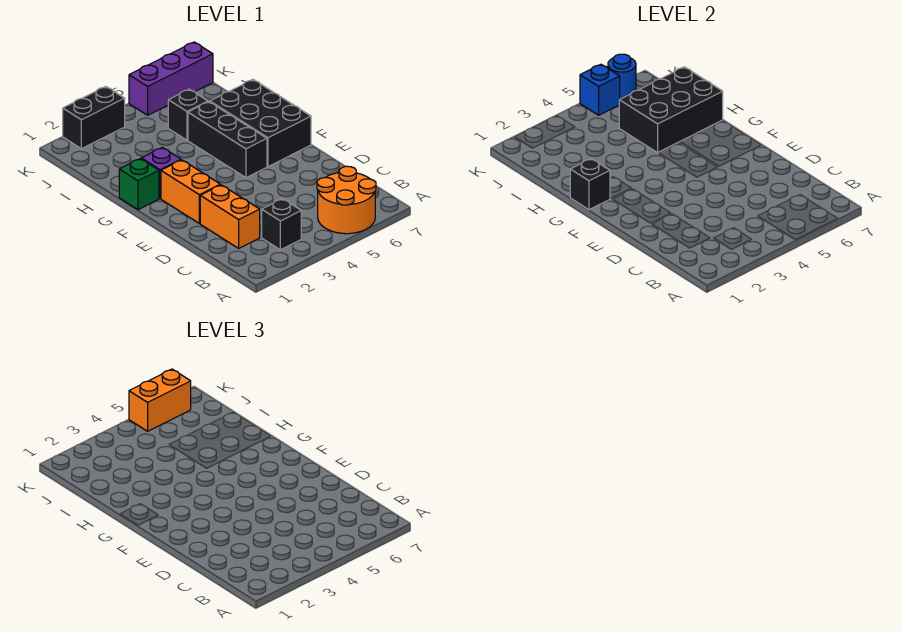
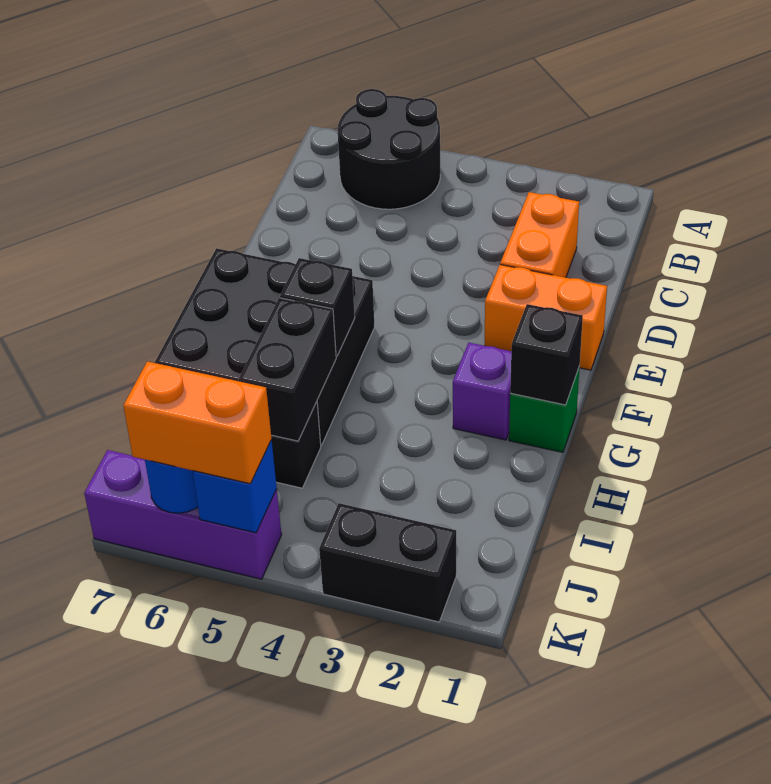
orange 2x2 round brick [317,166,376,234] -> black 2x2 round brick [337,89,440,209]
black 1x1 brick [262,199,301,250] -> black 1x1 brick moved to [280,258,355,356]
orange 1x2 brick [161,160,220,223] -> orange 1x2 brick turned to [485,265,607,370]
black 2x3 brick [619,67,723,153] -> black 1x2 brick [238,298,336,441]

